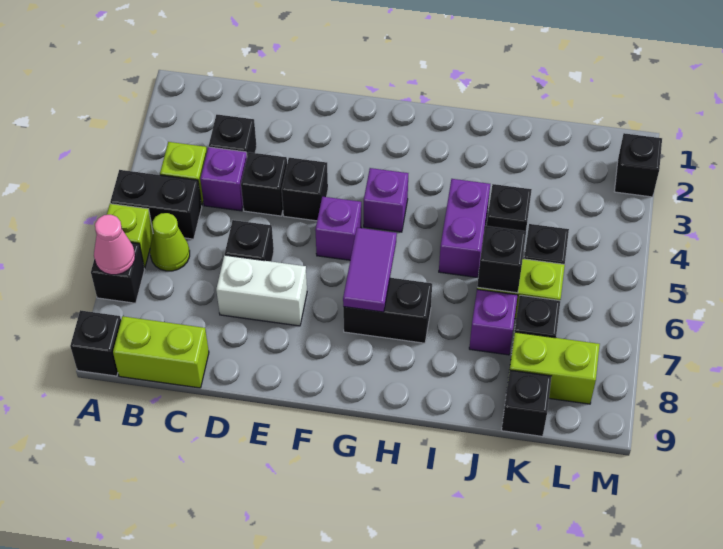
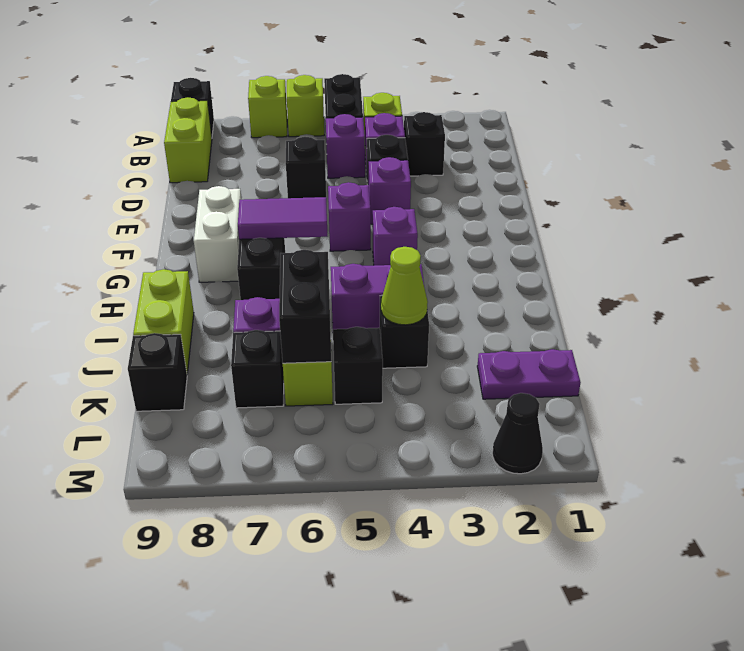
black 1x1 brick [91,243,144,303] -> lime 1x1 brick [248,76,287,138]
pink 1x1 cone [94,215,135,275] -> none
lime 1x1 cone [150,213,190,271] -> lime 1x1 cone moved to [381,247,428,325]
none -> purple 1x1 brick [326,114,365,178]
white 1x2 brick [216,255,307,326] -> white 1x2 brick moved to [194,186,241,282]
black 1x1 brick [282,158,328,221] -> purple 1x1 brick [369,157,411,224]
black 1x1 brick [477,226,526,293] -> black 1x2 brick [279,250,331,363]
none -> purple 1x2 plate [477,349,581,399]
lime 1x2 brick [509,332,600,404] -> lime 1x2 brick moved to [133,269,194,374]
black 1x1 brick [614,133,662,197] -> black 1x1 cone [493,393,543,474]

